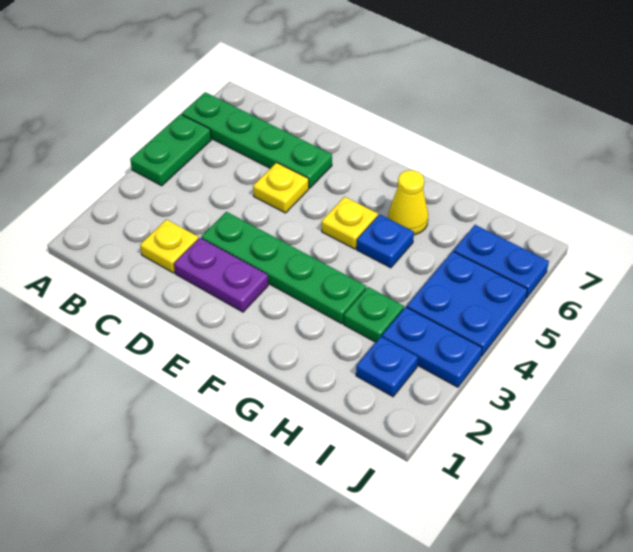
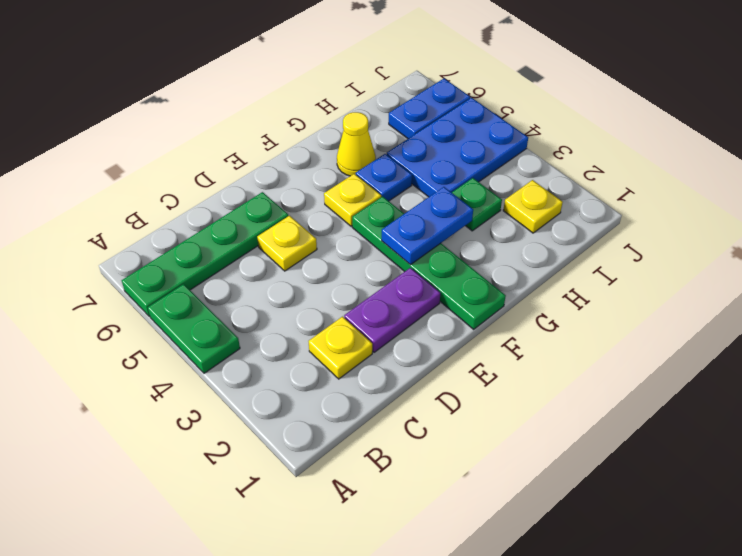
green 1x4 plate [201,212,366,324] -> green 1x4 plate turned to [352,196,506,329]
blue 1x1 plate [356,337,418,397] -> yellow 1x1 plate [503,180,563,233]
blue 1x2 plate [382,307,482,387] -> blue 1x2 plate moved to [382,187,473,265]
blue 2x2 plate [407,251,527,356] -> blue 2x3 plate [387,98,528,197]

